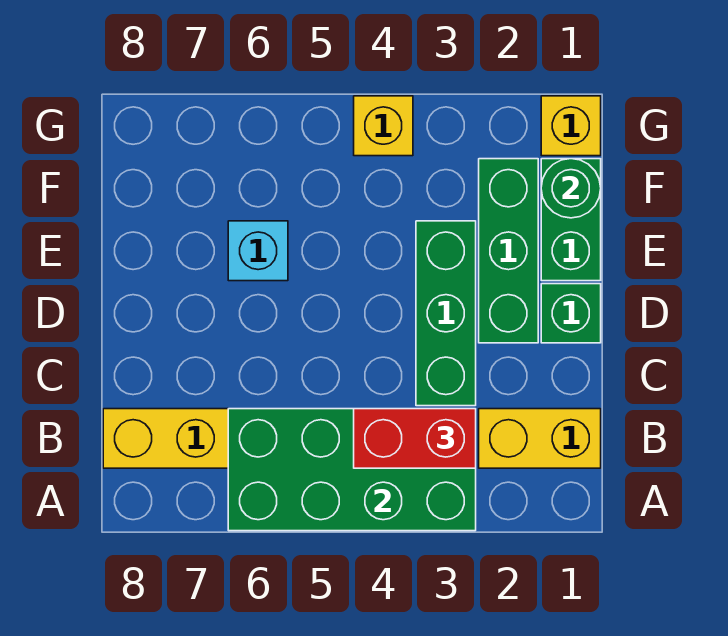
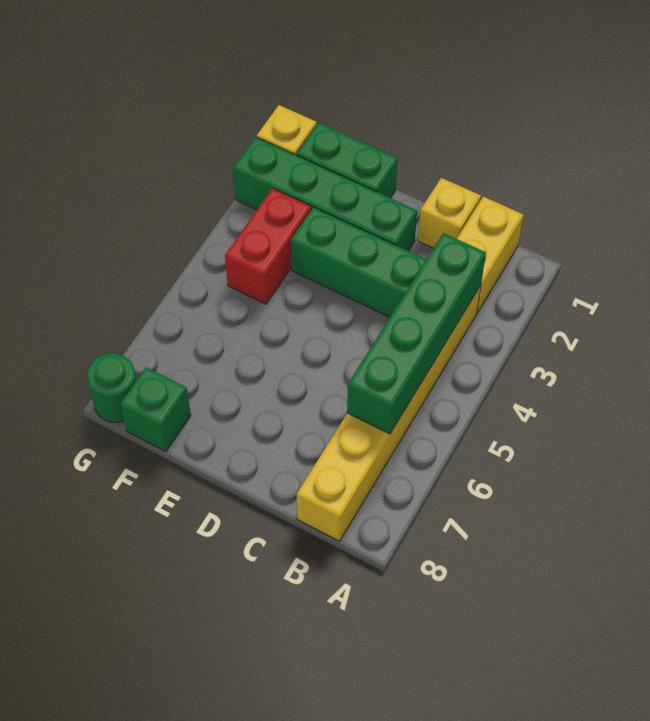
green 2x4 brick [228,409,476,531] -> green 1x4 brick [347,233,486,434]
red 1x2 brick [354,409,476,468] -> red 1x2 brick moved to [225,188,311,304]
green 1x1 brick [541,284,601,343] -> green 1x1 brick moved to [120,367,191,452]
green 1x3 brick [479,159,538,343] -> green 1x4 brick [233,137,417,251]
cyan 1x1 brick [228,221,288,281] -> none
green 1x1 round brick [541,159,601,218] -> green 1x1 round brick moved to [87,353,136,423]
yellow 1x1 brick [354,96,413,156] -> yellow 1x1 brick moved to [418,178,481,248]

